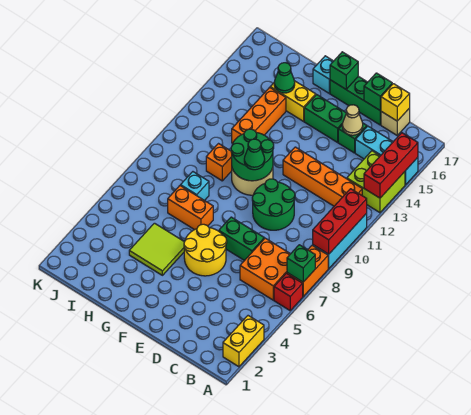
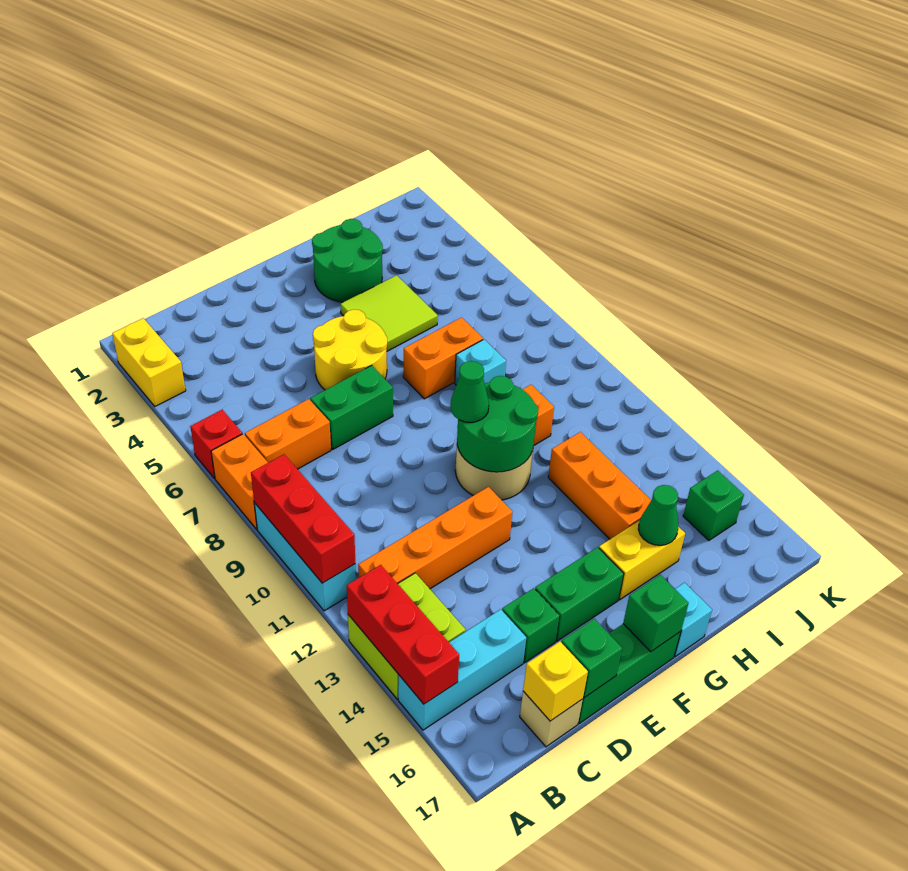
green 1x1 brick [287,245,315,282] -> green 1x1 brick moved to [683,471,744,541]
orange 2x2 brick [240,238,290,300] -> orange 1x2 brick [245,399,331,469]
green 2x2 round brick [252,179,295,230] -> green 2x2 round brick moved to [312,219,383,302]
tan 1x1 cone [342,105,363,135] -> none

